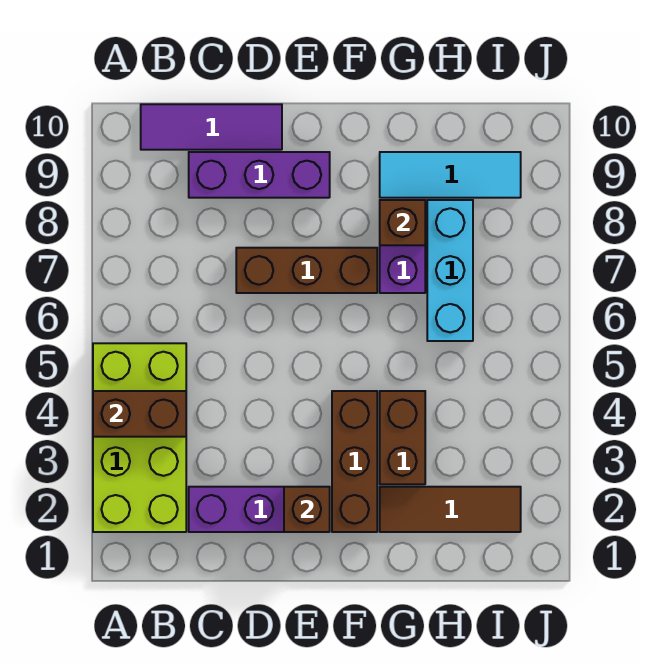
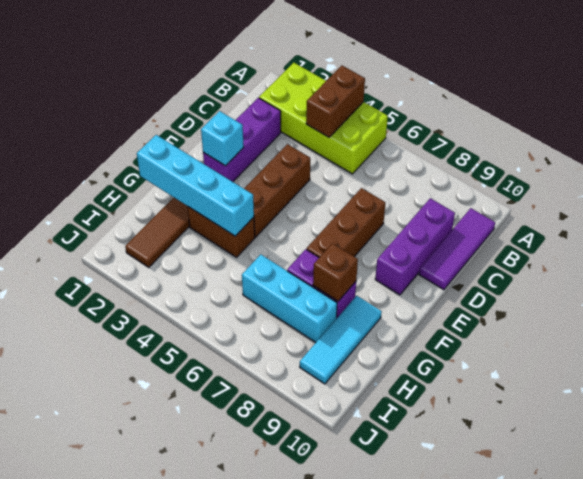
brown 1x1 brick [284,487,330,532] -> cyan 1x1 brick [201,111,244,166]
brown 1x3 brick [332,391,377,532] -> brown 1x3 brick turned to [244,144,310,237]
none -> cyan 1x4 brick [137,135,254,236]

